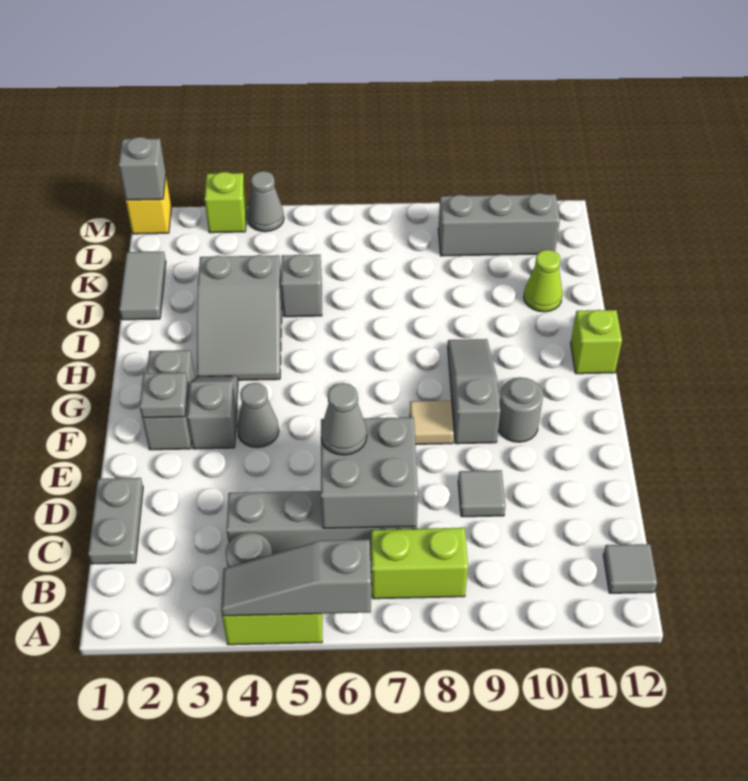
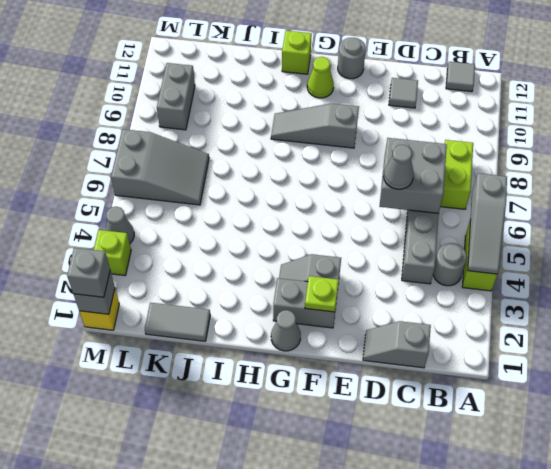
grey 1x2 plate [88,478,143,564] -> grey 1x2 slope [363,321,431,368]
grey 1x1 tile [458,470,505,517] -> grey 1x1 tile moved to [389,78,418,108]
grey 1x1 plate [140,373,188,418] -> lime 1x1 plate [305,276,339,312]
grey 1x1 cone [237,383,279,448] -> grey 1x1 cone moved to [271,310,301,351]
tan 1x1 tile [410,401,454,444] -> none
grey 1x1 round brick [498,377,543,442] -> grey 1x1 round brick moved to [338,38,366,79]
grey 2x3 slope [197,255,282,380] -> grey 2x3 slope moved to [111,129,209,205]
grey 1x1 brick [281,254,322,317] -> grey 1x1 brick moved to [67,248,110,297]
lime 1x1 cone [524,250,562,312] -> lime 1x1 cone moved to [307,57,334,98]
grey 1x3 brick [438,193,560,256] -> grey 1x2 brick [157,63,195,130]

